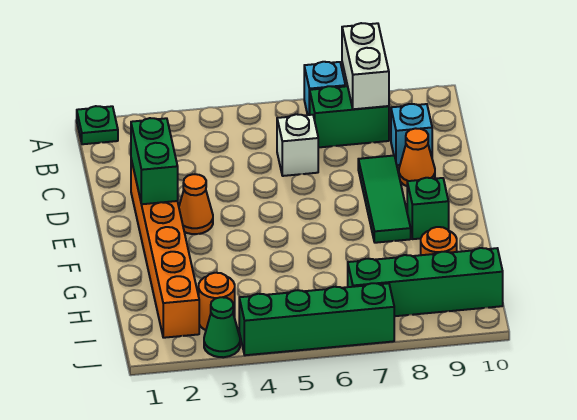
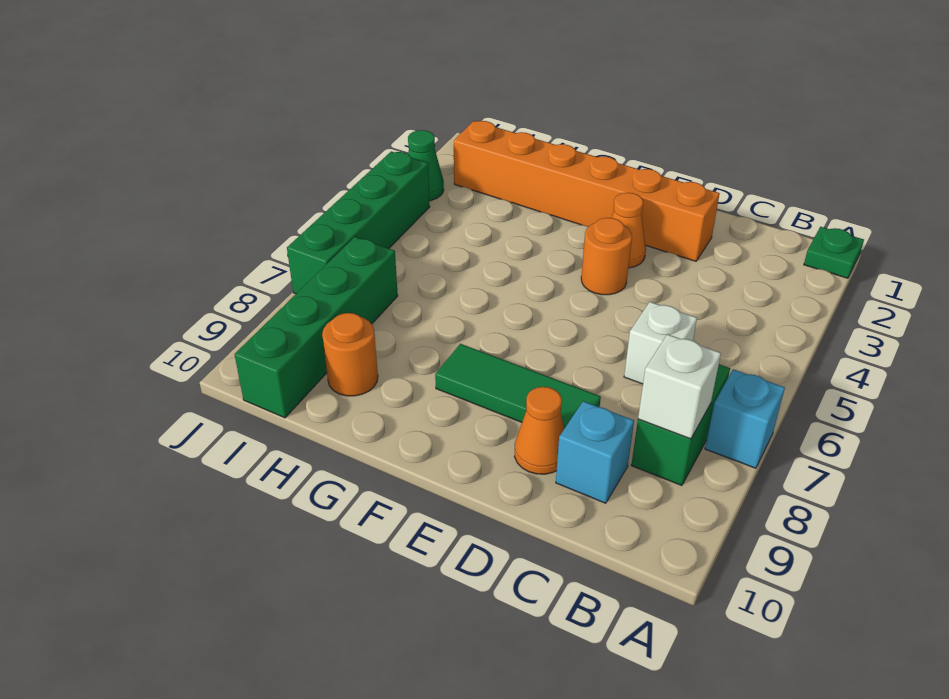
white 1x2 brick [342,23,389,109] -> white 1x1 brick [638,334,721,439]
green 1x2 brick [131,118,178,204] -> none
green 1x1 brick [407,178,449,239] -> none
orange 1x1 round brick [199,273,235,330] -> orange 1x1 round brick moved to [581,218,632,295]

